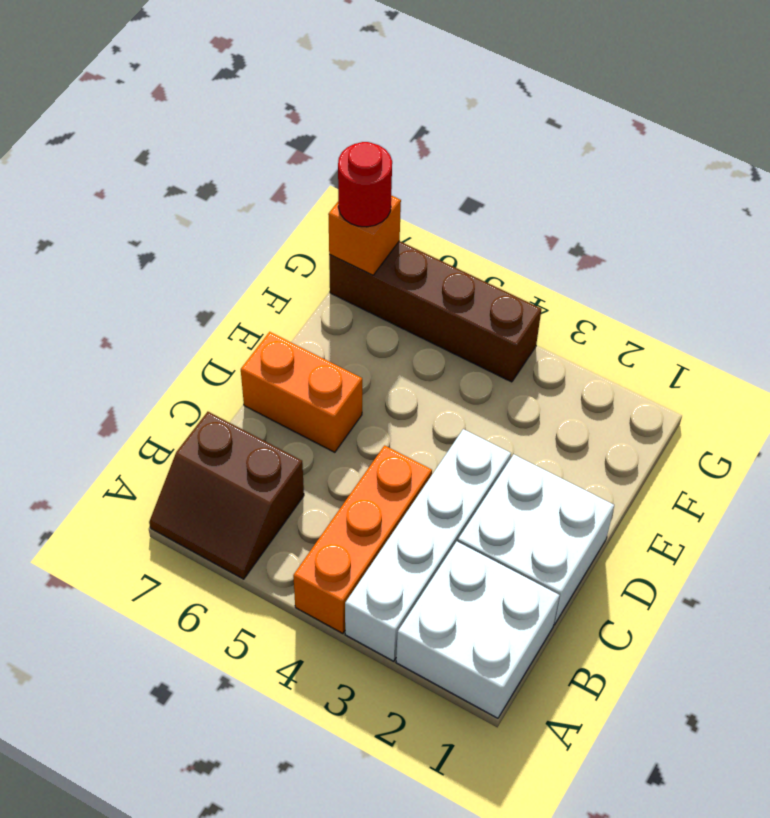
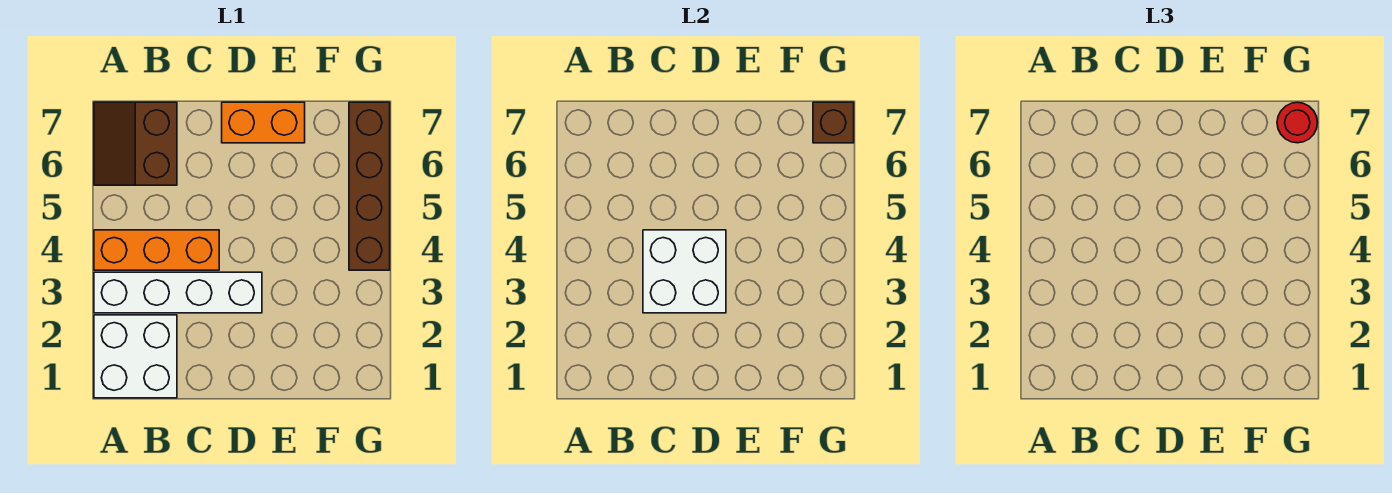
white 2x2 brick [458,454,614,625] -> white 2x2 brick moved to [643,230,726,313]
orange 1x2 brick [241,332,362,452] -> orange 1x2 brick turned to [222,102,305,143]
orange 1x1 brick [328,195,401,275] -> brown 1x1 brick [813,102,854,143]

